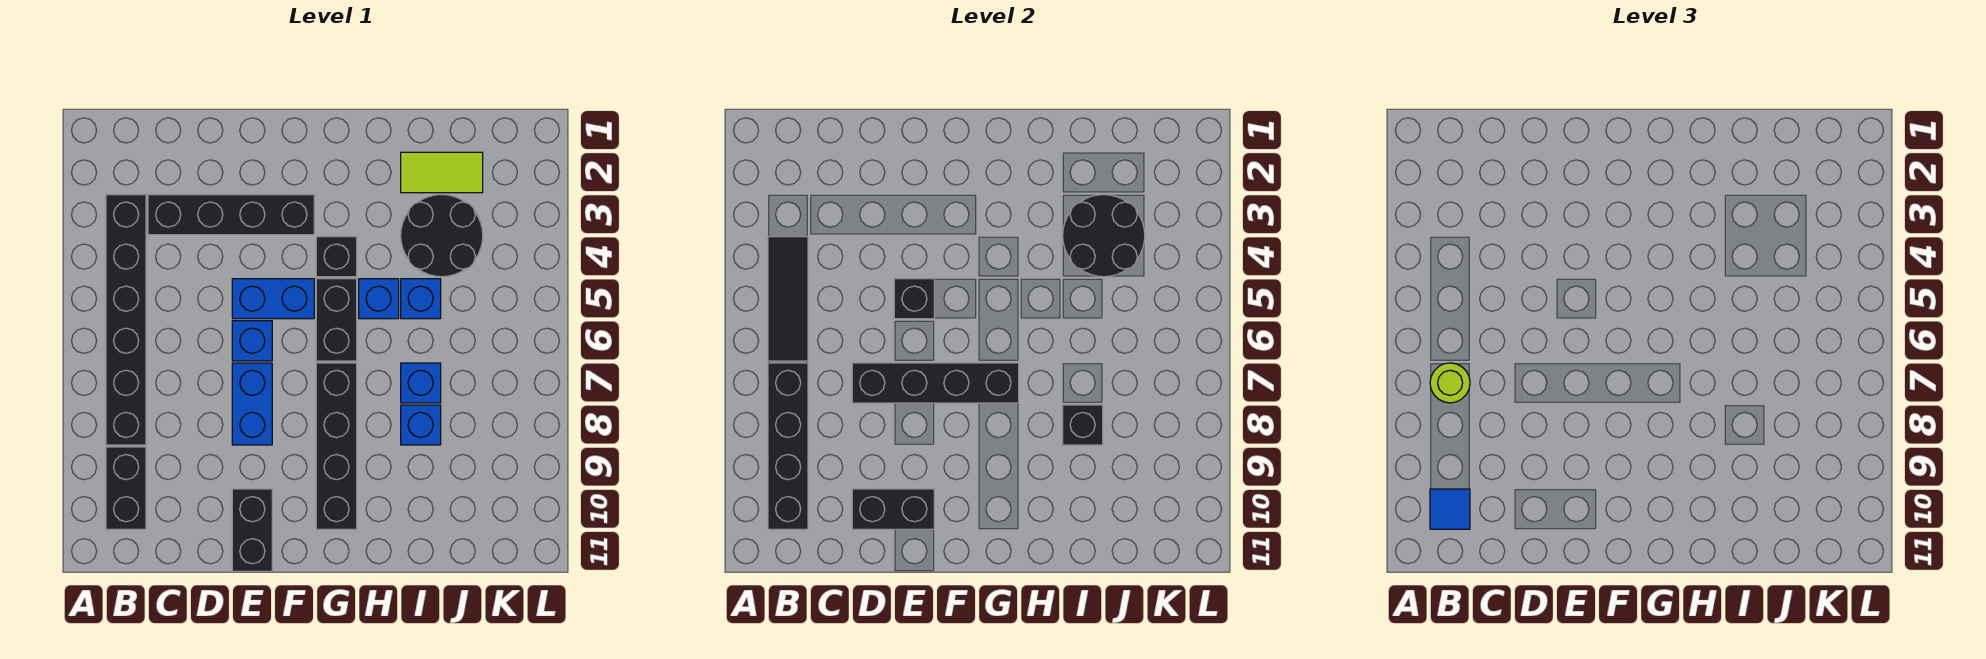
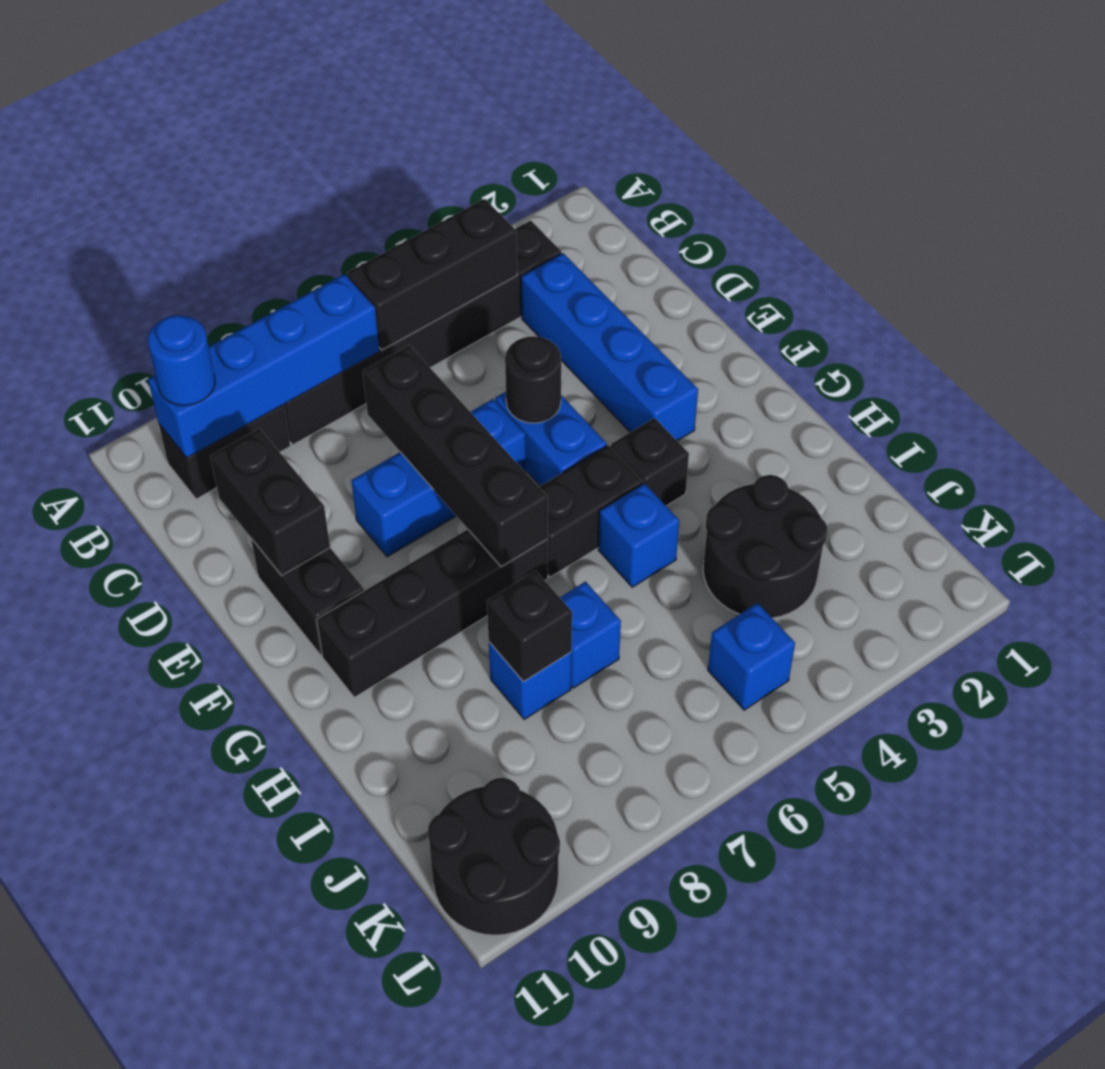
black 1x3 tile [768,237,808,361] -> black 1x3 brick [347,199,517,350]
black 1x4 brick [768,363,808,529] -> blue 1x4 brick [148,274,379,458]
lime 1x1 round brick [1430,363,1470,403] -> none
blue 1x1 tile [1430,489,1470,529] -> blue 1x1 round brick [148,315,215,406]
black 1x4 brick [148,195,314,235] -> blue 1x4 brick [521,253,698,441]
black 1x1 brick [894,279,934,319] -> black 1x1 round brick [505,336,561,423]
black 1x2 brick [232,489,272,571] -> black 1x2 brick turned to [251,538,364,656]
lime 1x2 tile [401,152,483,193] -> none
black 2x2 round brick [1063,195,1145,277] -> black 2x2 round brick moved to [428,778,560,935]
blue 1x1 brick [401,279,441,319] -> blue 1x1 brick moved to [708,603,795,710]

